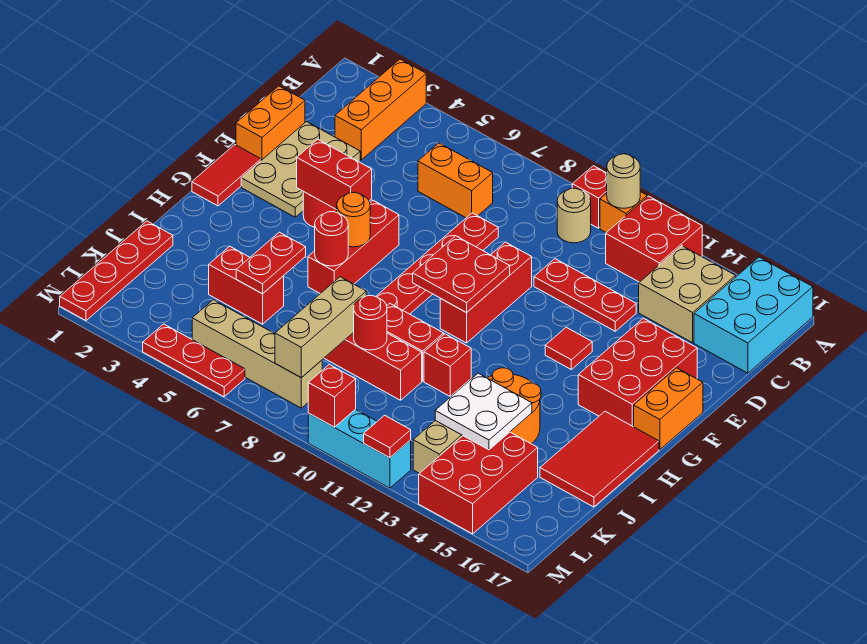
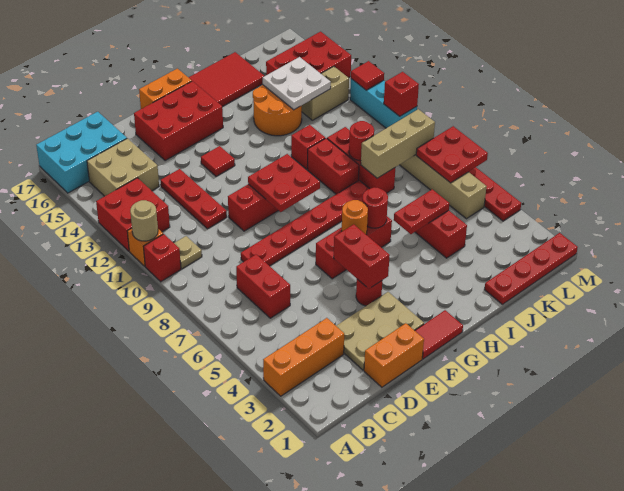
tan 1x1 round brick [557,188,591,243] -> tan 1x1 plate [174,236,202,269]
orange 1x2 brick [418,143,493,218] -> red 1x2 brick [236,254,290,318]
none -> red 2x2 plate [416,126,488,183]

